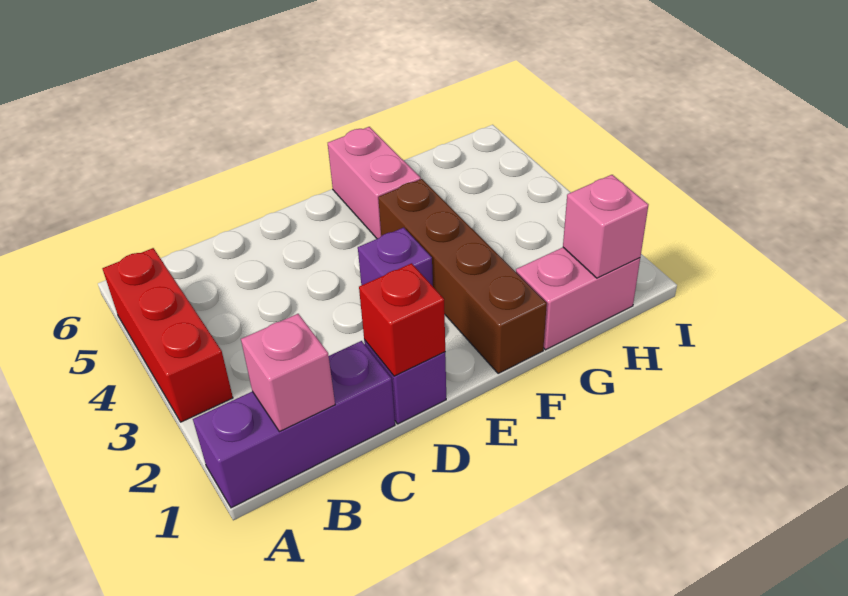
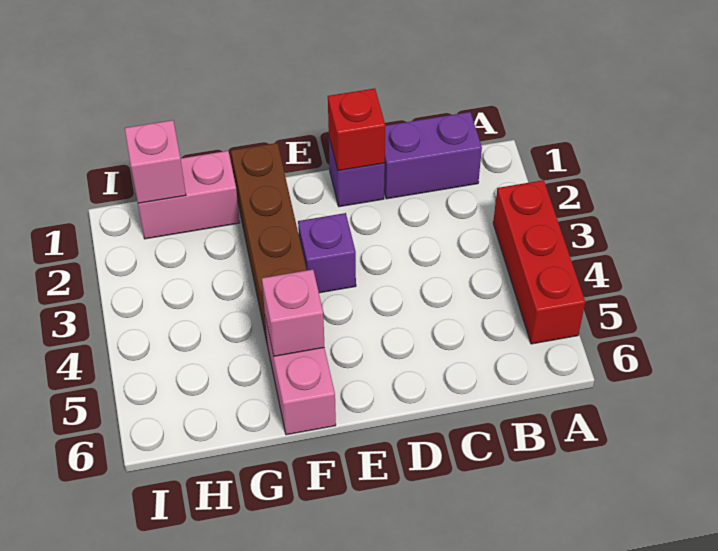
purple 1x3 brick [193,341,395,508] -> purple 1x2 brick [384,112,482,199]
pink 1x1 brick [241,314,335,432] -> pink 1x1 brick moved to [262,270,324,356]

